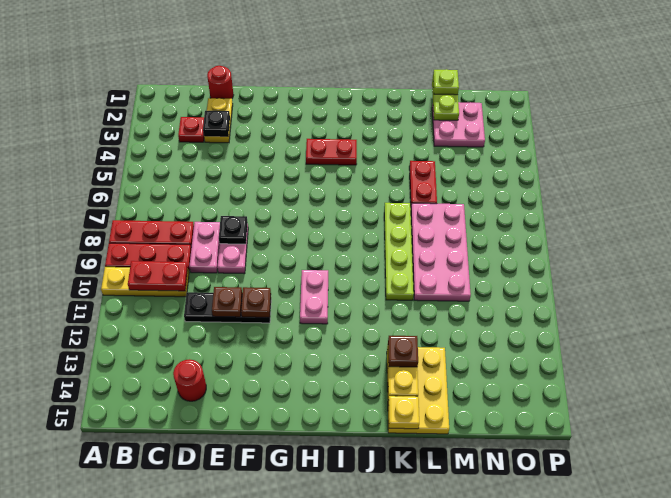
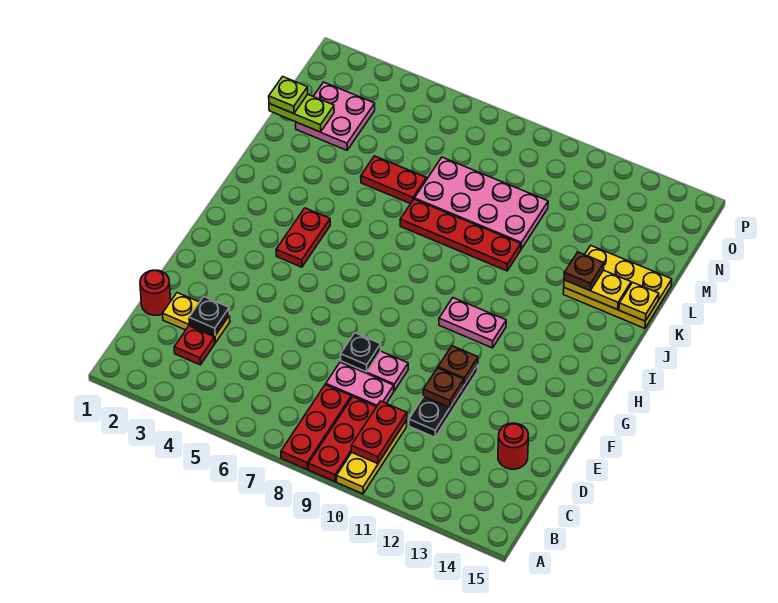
lime 1x4 plate [384,203,414,300] -> red 1x4 plate [400,199,521,271]

